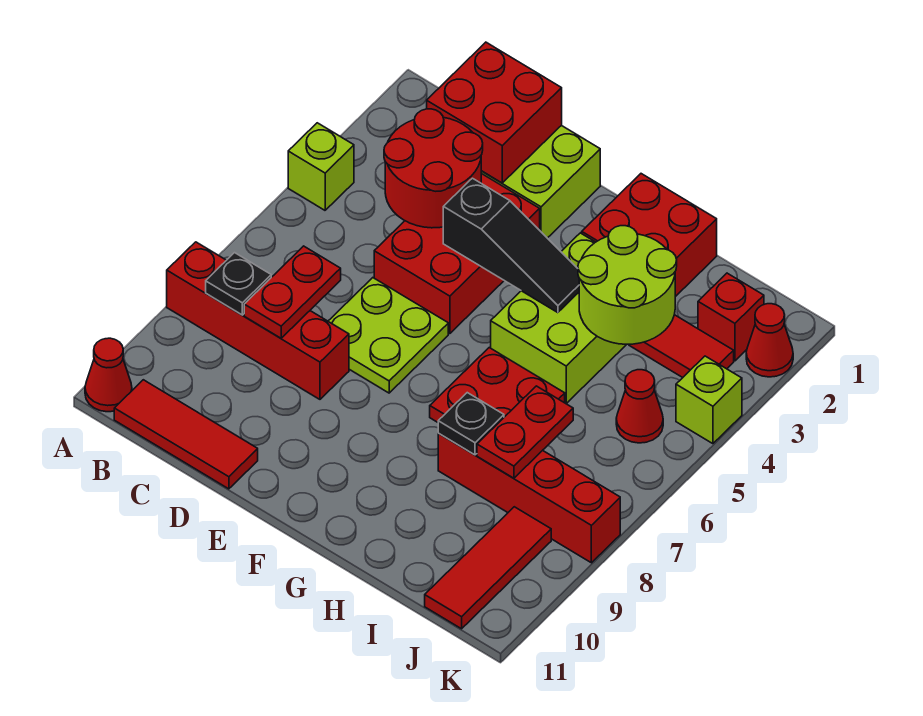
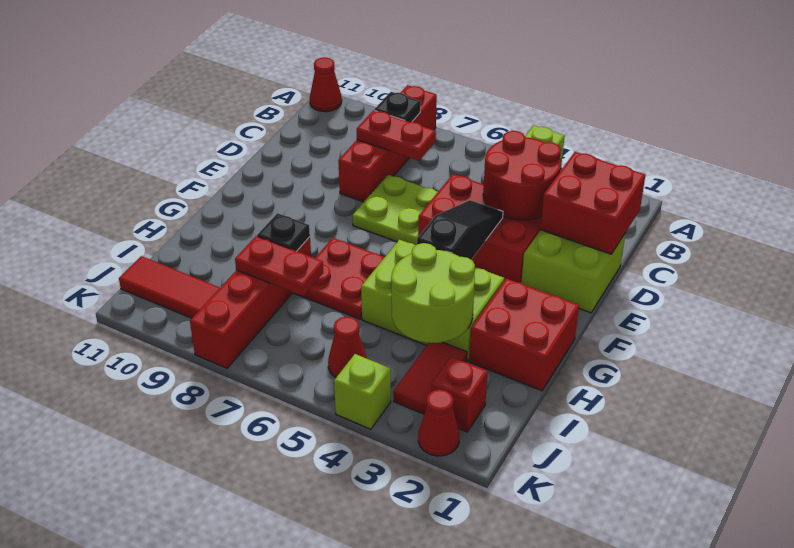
red 1x3 tile [114,380,258,489] -> none
black 1x3 slope [443,178,579,313] -> black 1x3 slope turned to [417,200,503,260]

